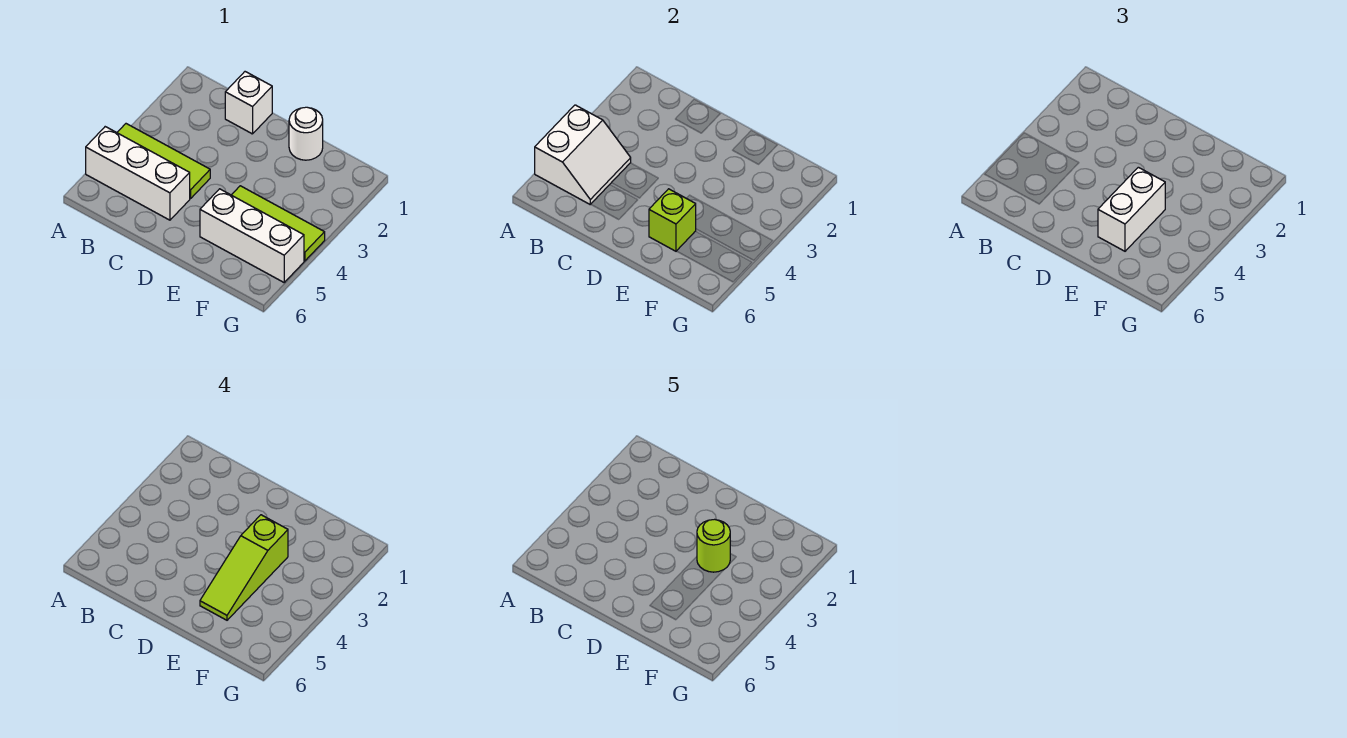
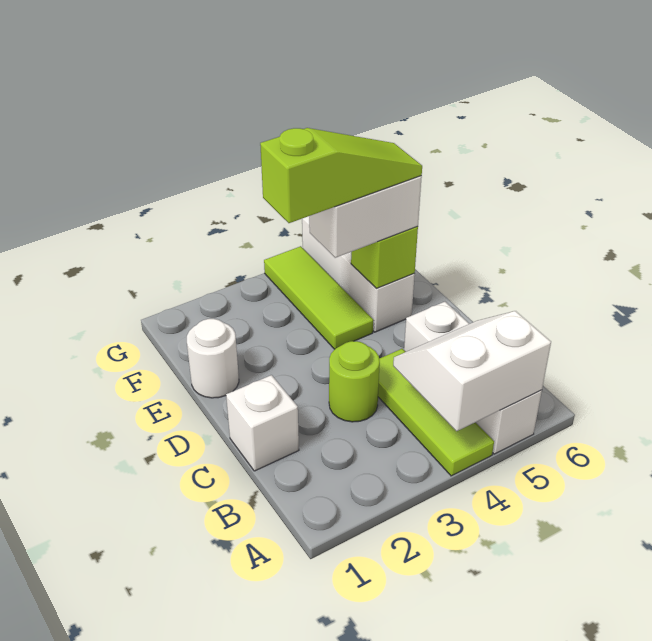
lime 1x1 round brick [697,519,730,572] -> lime 1x1 round brick moved to [329,341,380,422]

